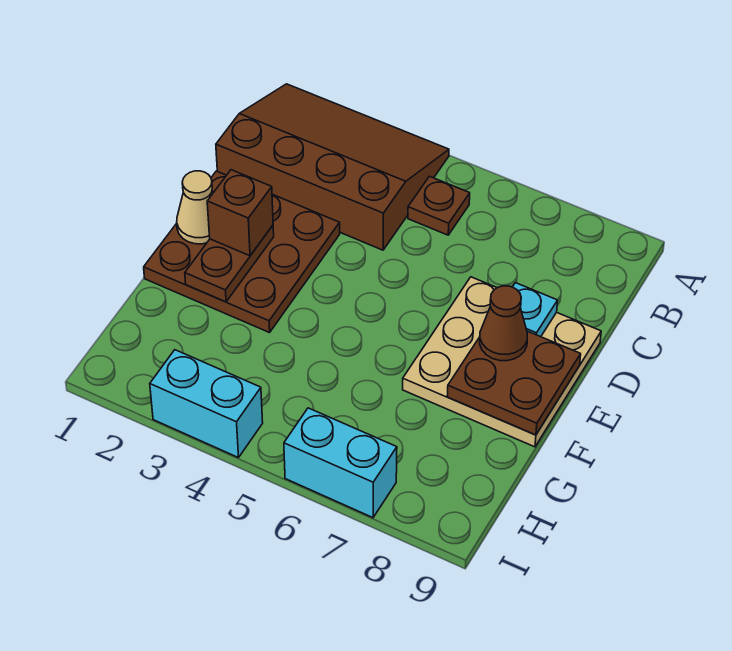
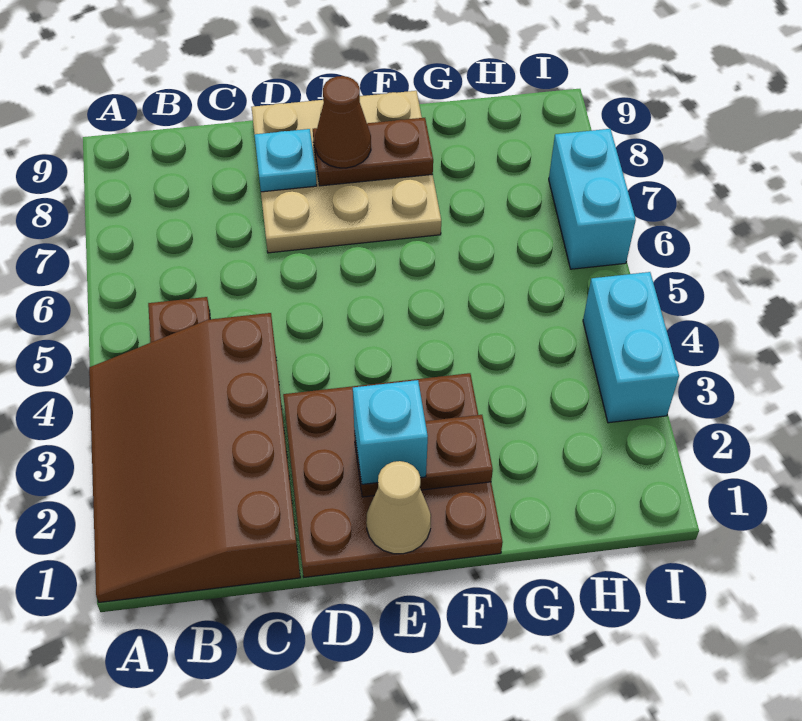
brown 1x1 brick [207,170,273,256] -> cyan 1x1 brick [353,380,428,484]
brown 2x2 plate [447,331,581,435] -> brown 1x2 plate [313,118,433,186]

